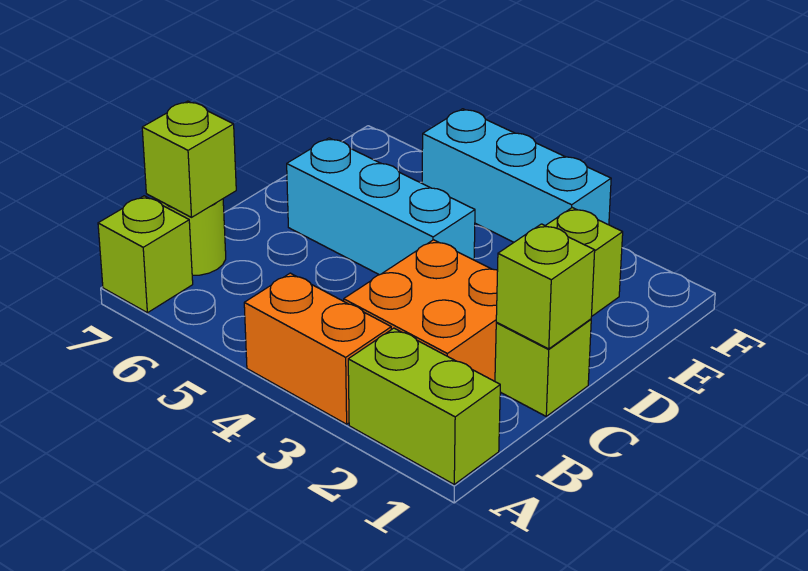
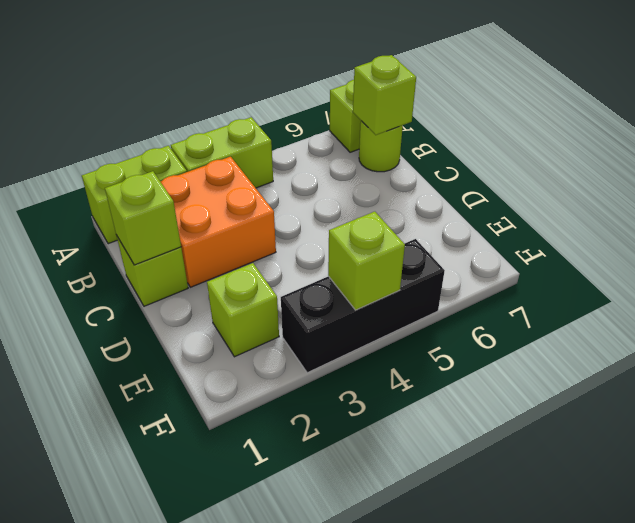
orange 1x2 brick [244,273,391,424] -> lime 1x2 brick [171,117,273,188]
cyan 1x3 brick [287,138,475,275] -> none
cyan 1x3 brick [422,109,611,242] -> black 1x3 brick [281,239,445,373]
none -> lime 1x1 brick [328,212,405,310]

